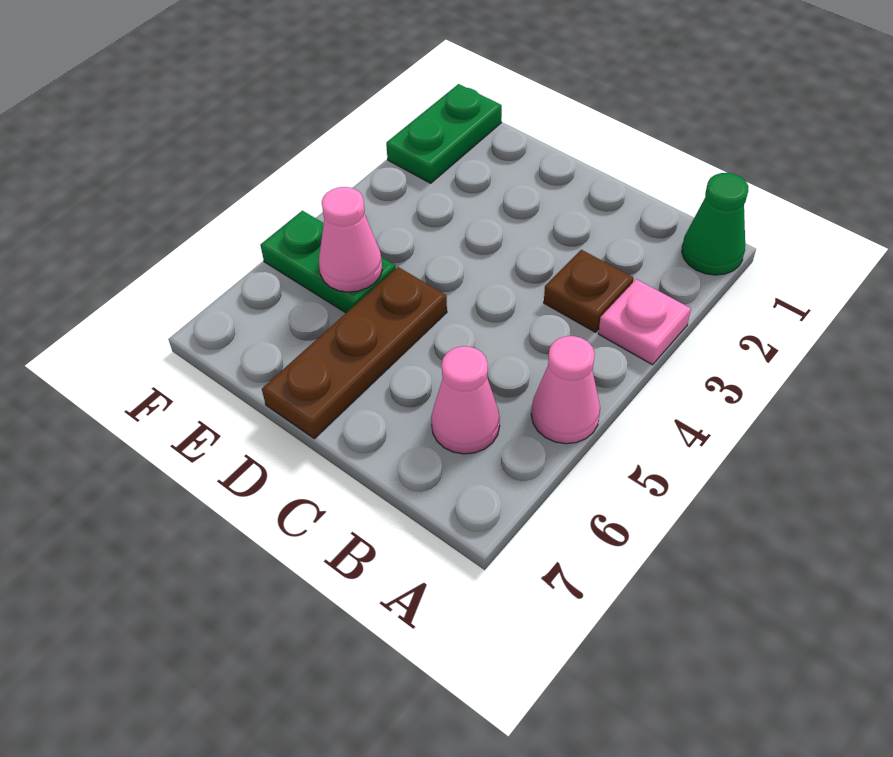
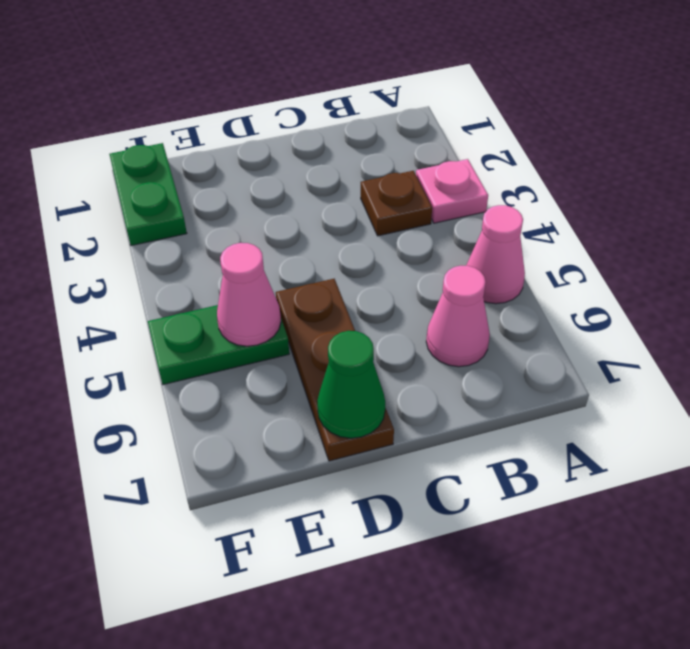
green 1x1 cone [682,173,748,275] -> green 1x1 cone moved to [317,331,385,438]

